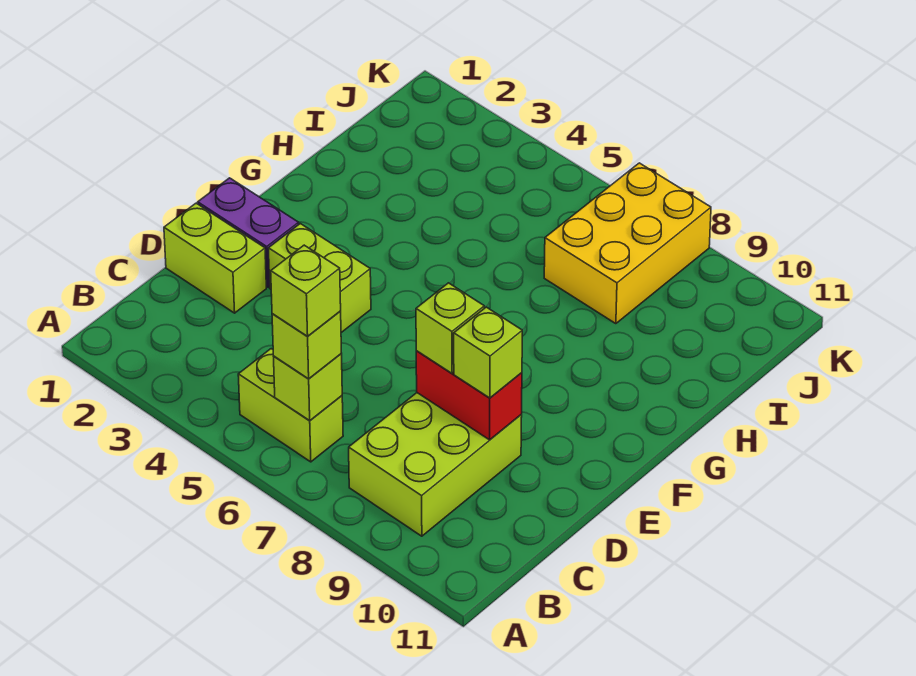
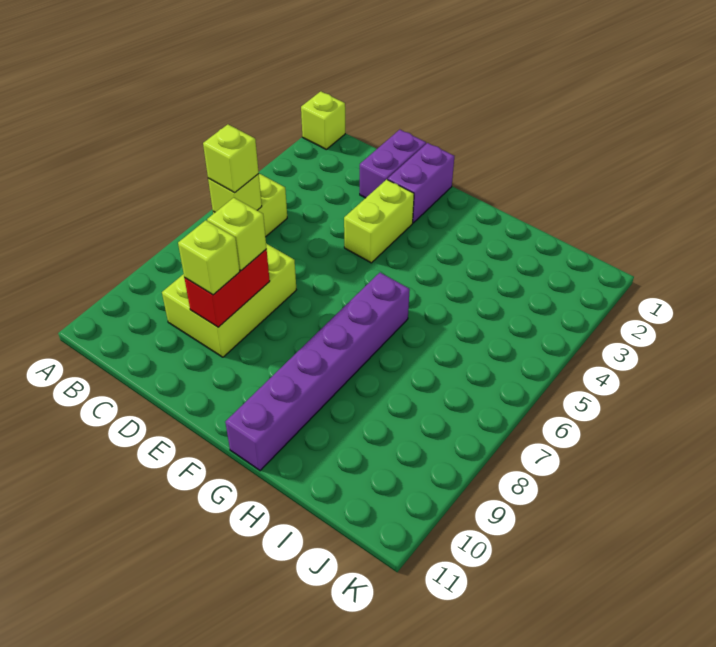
lime 1x1 brick [271,245,341,336] -> lime 1x1 brick moved to [301,91,345,149]
lime 2x3 brick [349,393,522,536] -> lime 2x3 brick turned to [162,244,296,357]
lime 1x2 brick [164,203,266,313] -> purple 1x2 brick [360,130,426,198]
none -> purple 1x6 brick [225,273,410,471]
yellow 2x3 brick [544,163,711,324] -> none

